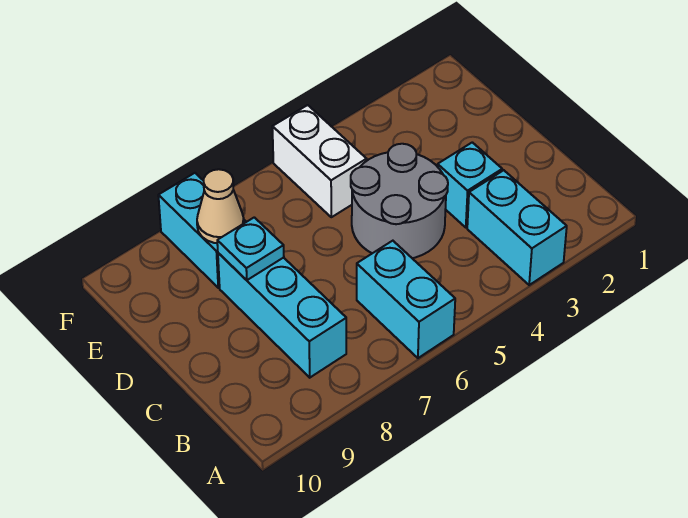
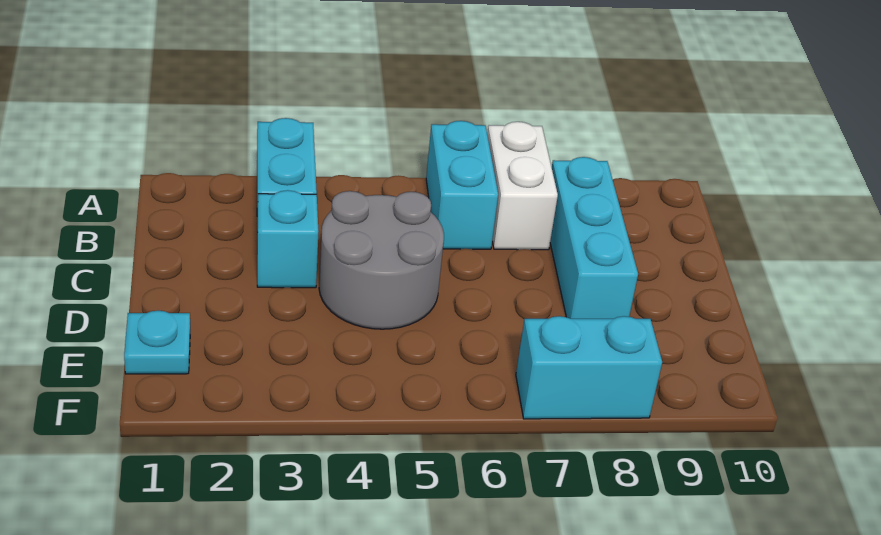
cyan 1x1 plate [217,217,284,280] -> cyan 1x1 plate moved to [124,311,190,374]
white 1x2 brick [272,105,367,217] -> white 1x2 brick moved to [487,122,558,250]
cyan 1x2 brick [158,173,246,288] -> cyan 1x2 brick turned to [516,316,662,419]
tan 1x1 cone [197,169,244,243] -> none

